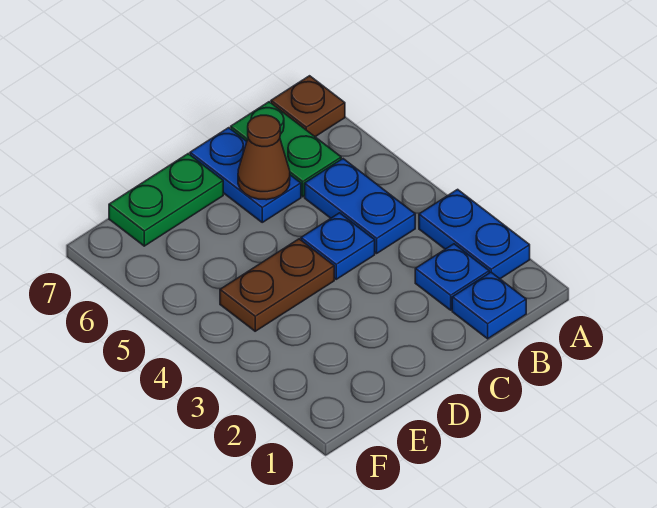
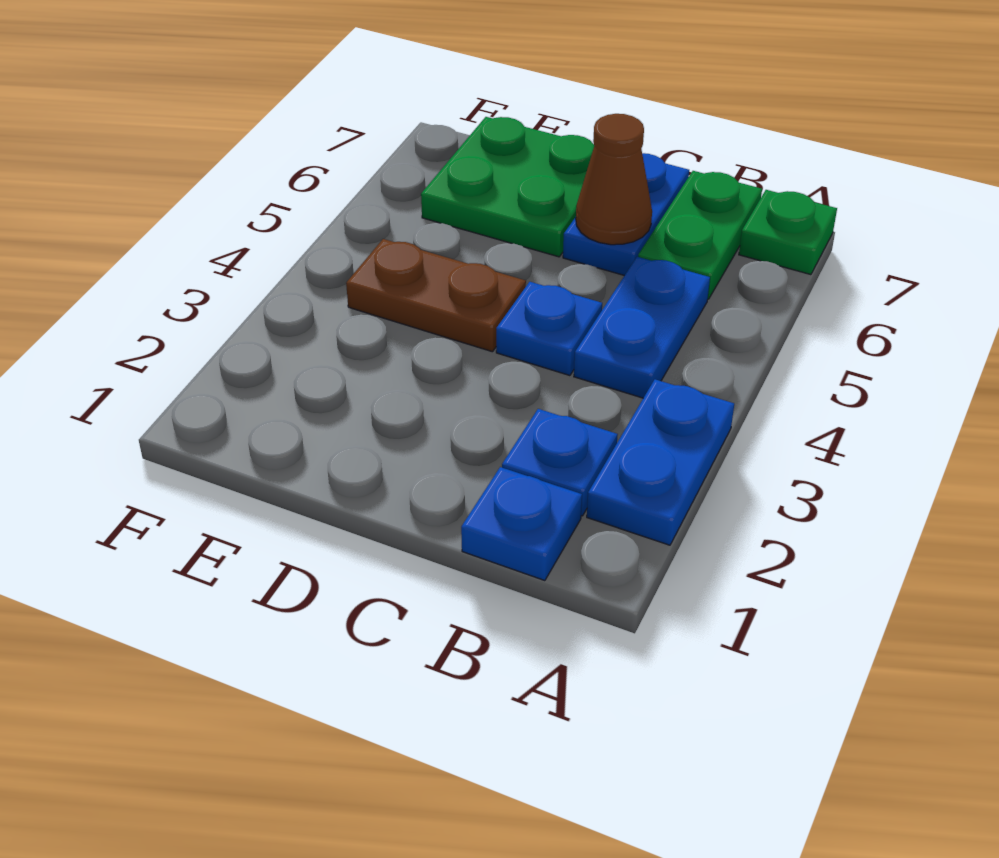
brown 1x1 plate [271,76,345,137] -> green 1x1 plate [739,190,837,275]
green 1x2 plate [109,154,223,246] -> green 2x2 plate [421,117,594,257]

